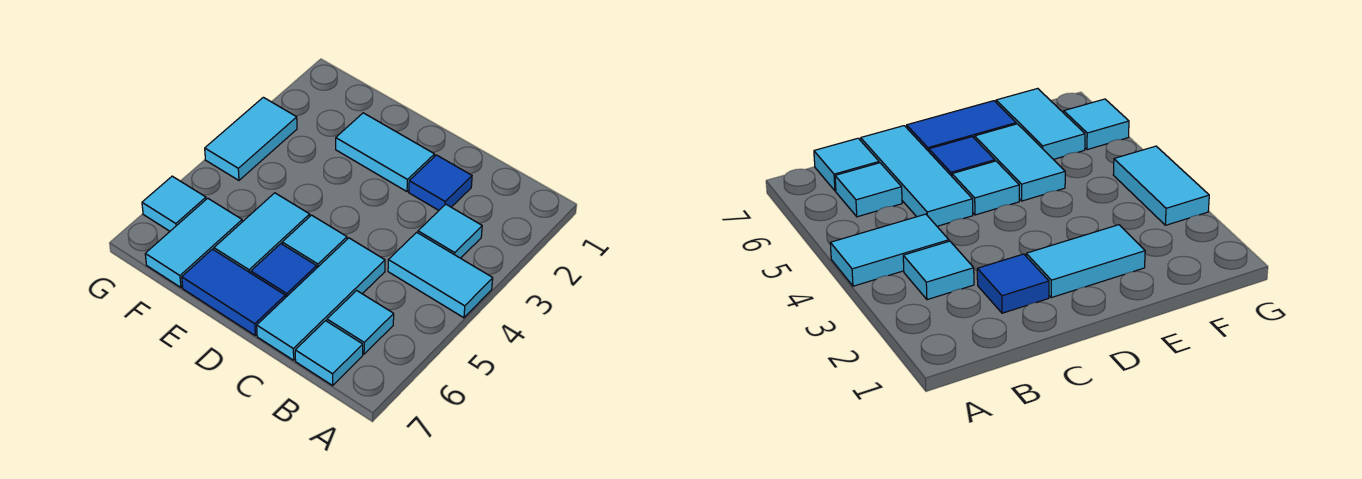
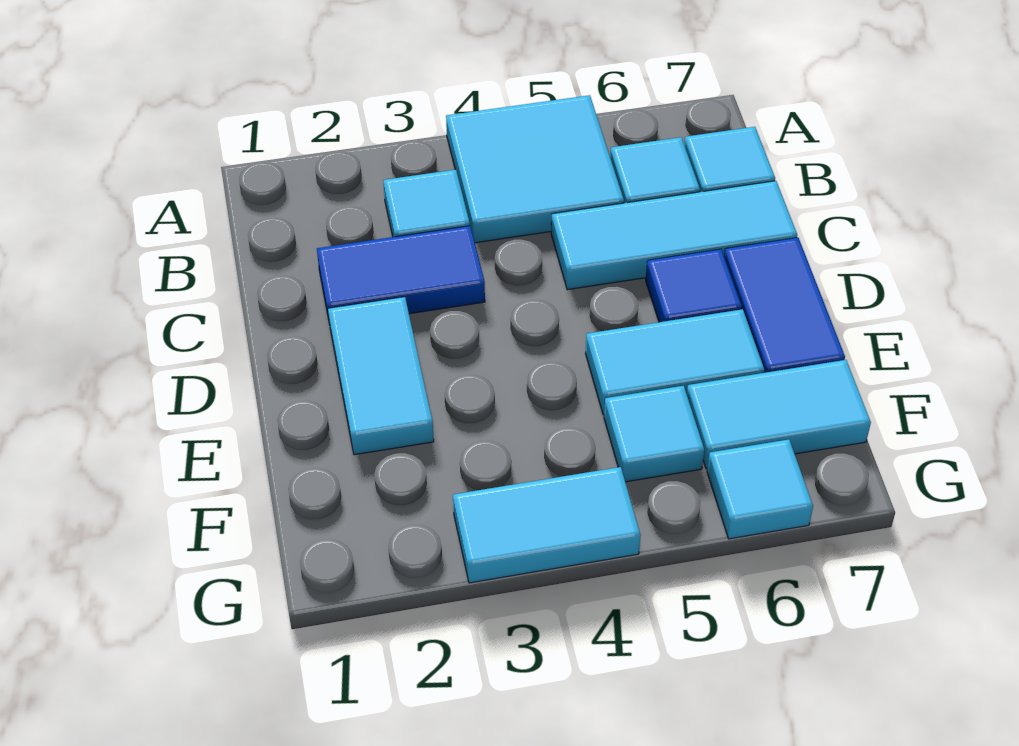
cyan 1x2 tile [388,232,493,318] -> cyan 2x2 tile [446,95,624,243]
blue 1x1 tile [409,155,472,210] -> blue 1x2 tile [317,226,485,324]
cyan 1x1 tile [282,215,347,267] -> cyan 1x1 tile moved to [604,386,704,482]

